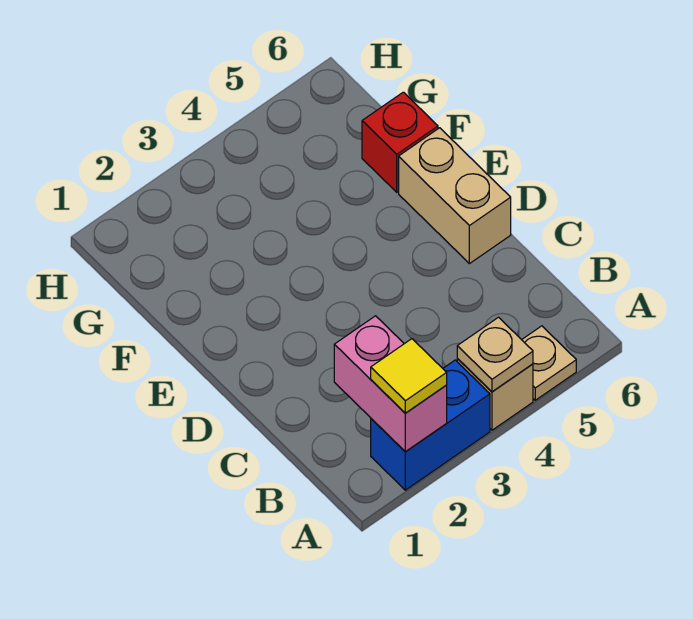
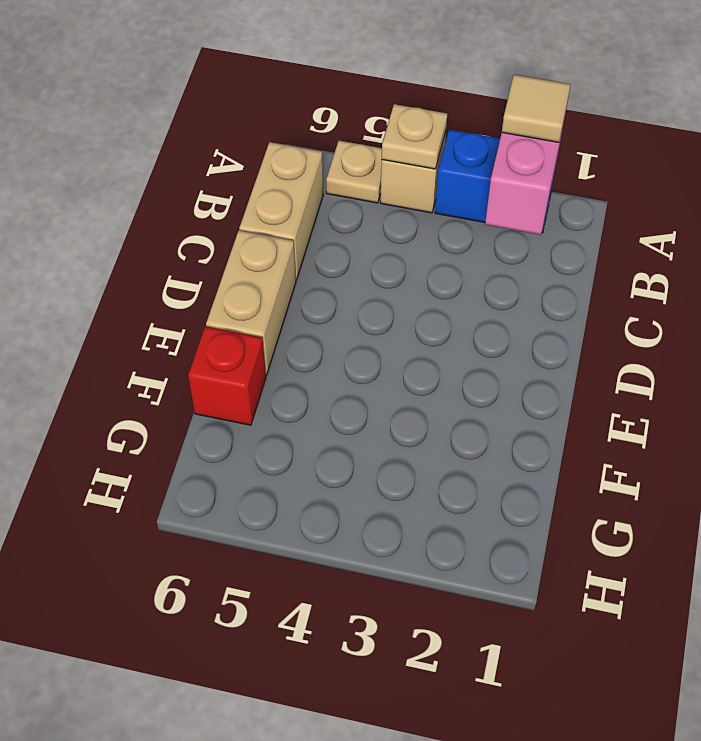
yellow 1x1 tile [371,339,447,413] -> tan 1x1 tile [502,75,571,142]
none -> tan 1x2 brick [239,142,323,280]

